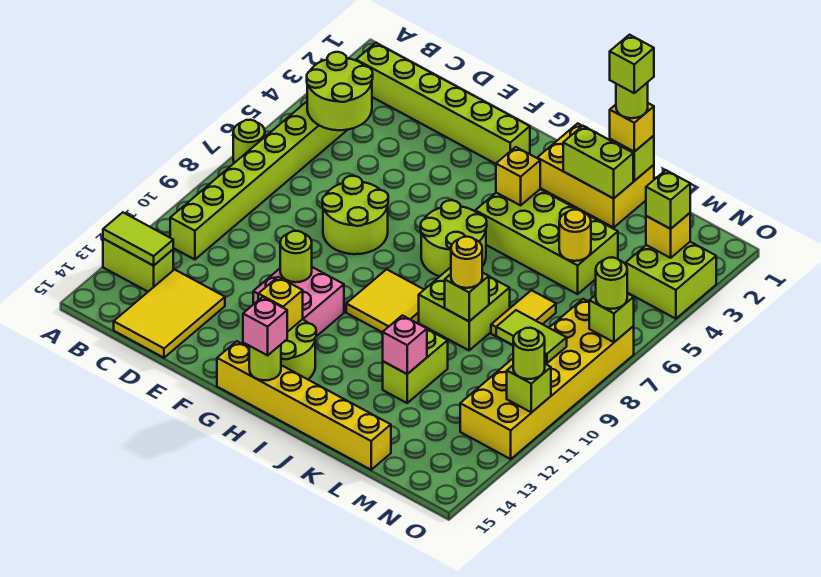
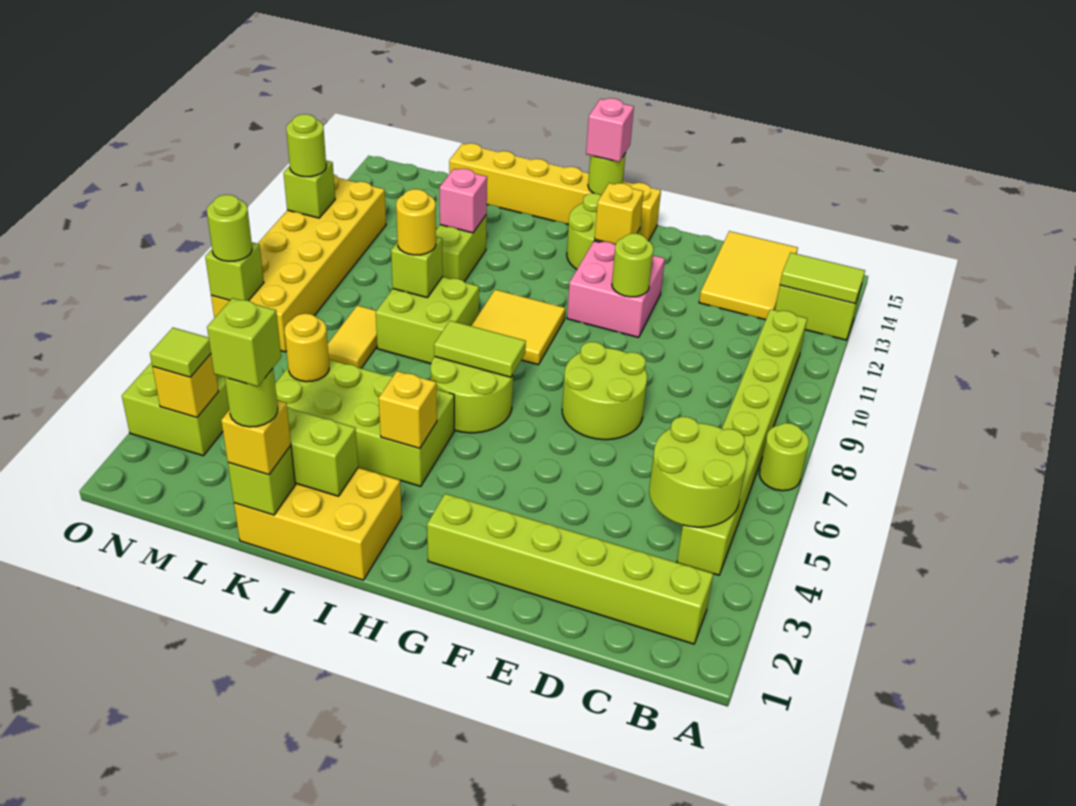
lime 1x2 tile [496,310,567,363] -> lime 1x2 tile moved to [434,321,526,377]
lime 1x1 brick [646,170,690,229] -> lime 1x1 tile [150,328,211,377]

